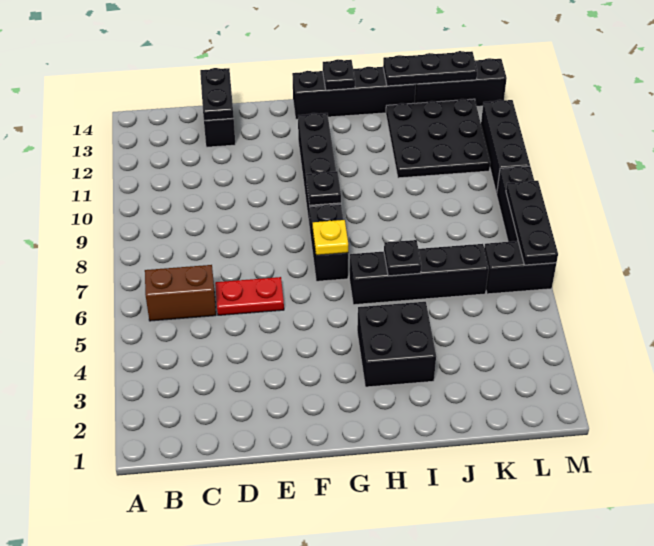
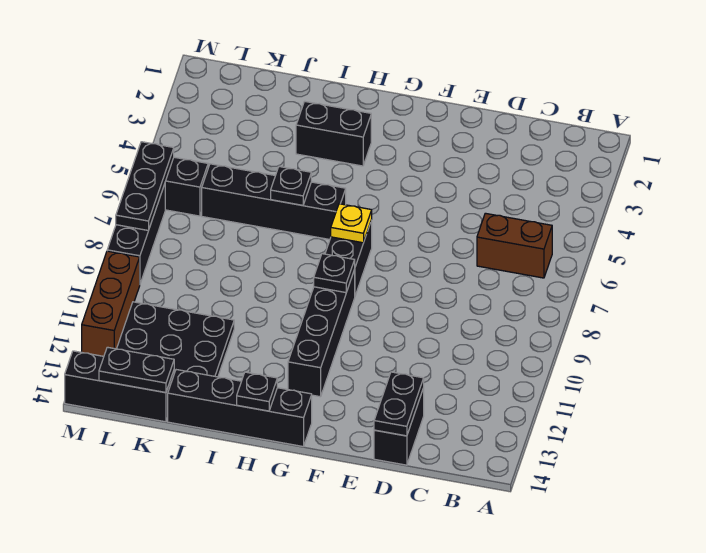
red 1x2 plate [215,277,284,315] -> none
black 2x2 brick [357,302,436,387] -> black 1x2 brick [296,101,371,166]
black 1x3 plate [383,51,477,86] -> black 1x2 plate [99,347,174,393]
black 1x3 brick [481,100,530,193] -> brown 1x3 brick [82,251,140,356]

